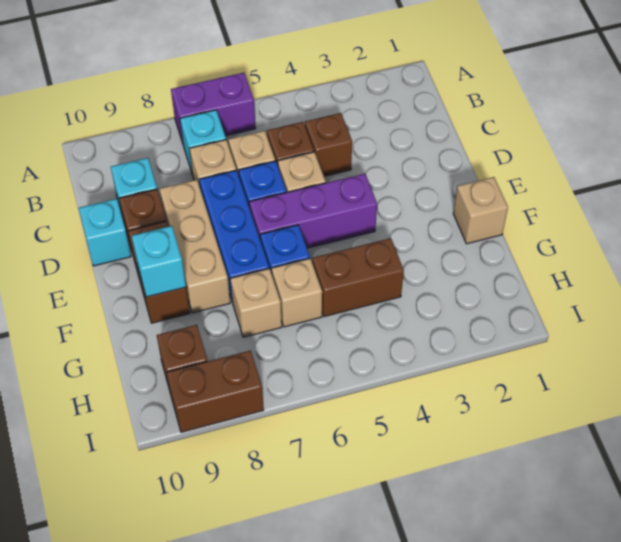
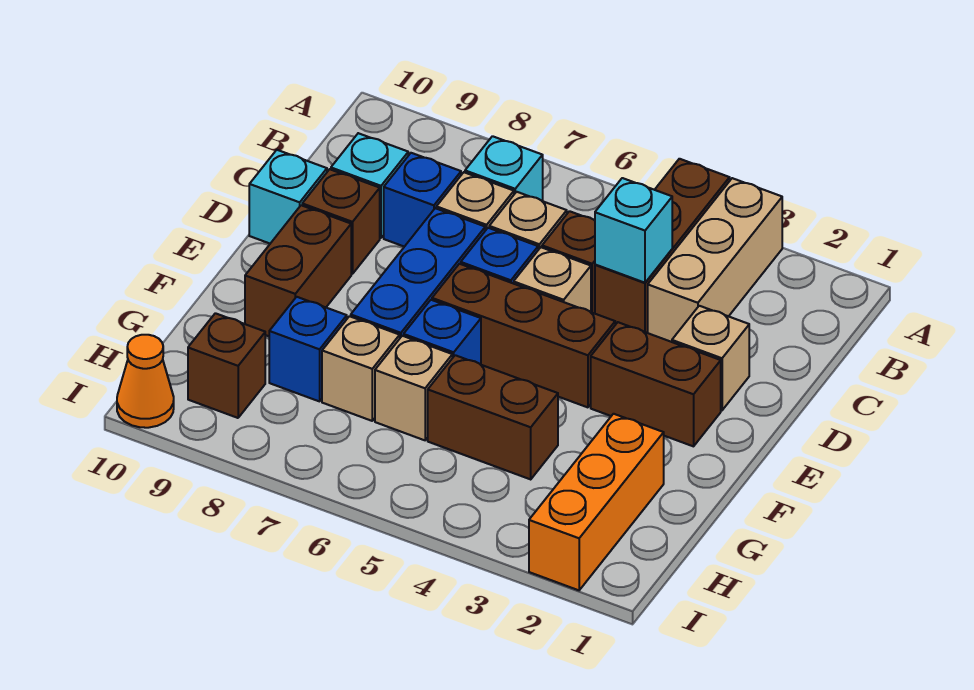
purple 1x2 brick [171,73,256,143] -> none
brown 1x1 brick [305,113,352,176] -> brown 1x3 brick [595,159,730,333]
none -> blue 1x1 brick [384,153,461,247]
tan 1x3 brick [160,180,230,313] -> tan 1x3 brick moved to [648,178,782,342]
purple 1x3 brick [249,174,377,248] -> brown 1x3 brick [432,264,615,407]
tan 1x1 brick [453,177,508,244] -> tan 1x1 brick moved to [672,306,749,410]
cyan 1x1 brick [132,226,186,297] -> cyan 1x1 brick moved to [595,178,672,283]
none -> orange 1x3 brick [529,414,664,590]
none -> blue 1x1 brick [269,297,347,401]
brown 1x2 brick [167,350,264,432] -> brown 1x2 brick moved to [591,322,721,446]
none -> orange 1x1 cone [117,335,174,428]

